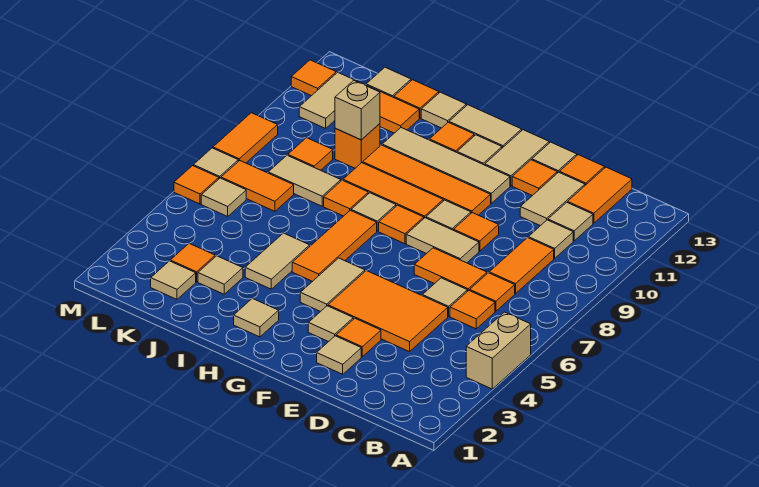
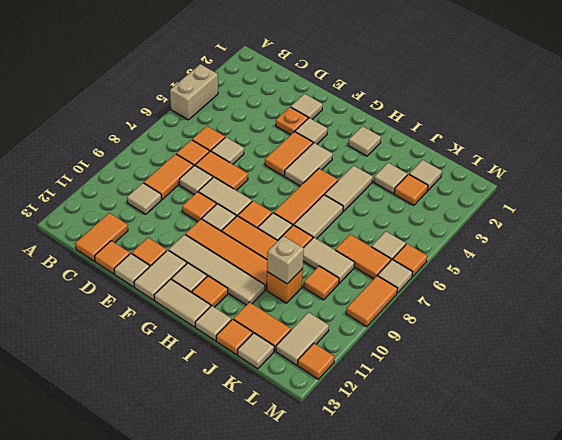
tan 1x1 tile [548,202,593,241] -> tan 1x1 tile moved to [179,165,213,195]
orange 2x3 tile [328,271,448,352] -> orange 1x2 tile [265,131,313,176]
tan 1x2 tile [520,172,585,226] -> tan 1x2 tile moved to [294,195,343,239]
orange 1x1 tile [336,318,381,357] -> orange 1x1 plate [276,107,308,135]

